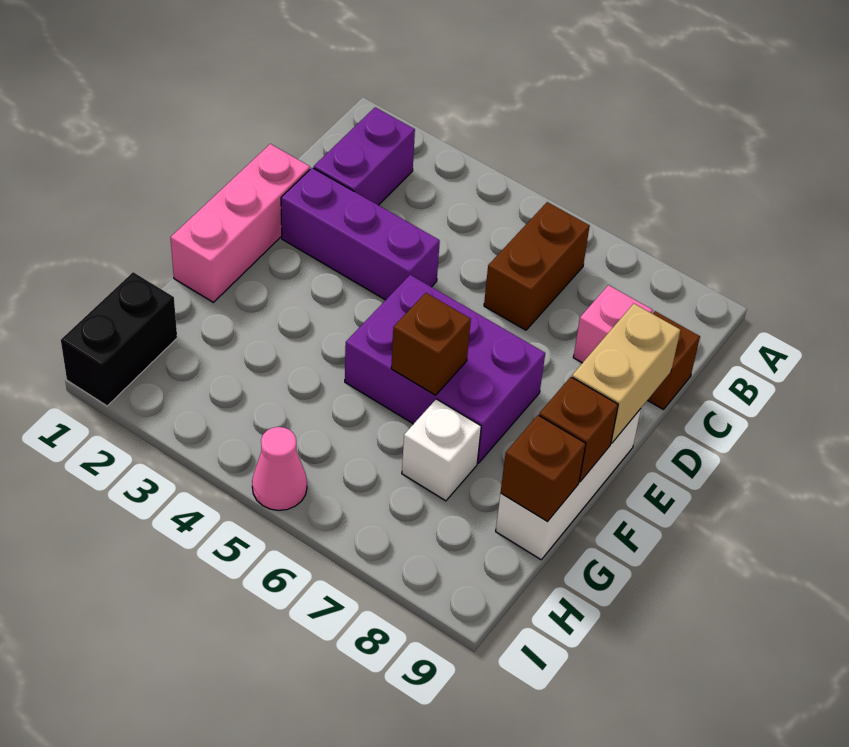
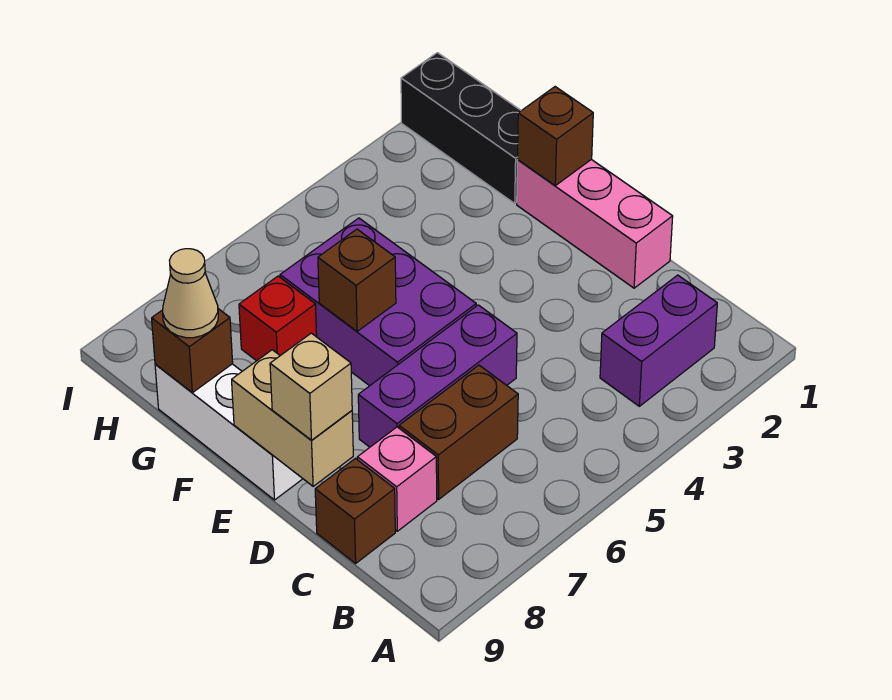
purple 1x2 brick [314,107,415,205] -> purple 1x2 brick turned to [600,275,717,406]
brown 1x2 brick [484,202,590,330] -> brown 1x2 brick turned to [399,365,518,500]
purple 1x3 brick [281,168,440,300] -> purple 1x3 brick moved to [358,305,517,447]
none -> tan 1x1 brick [270,333,352,440]
purple 2x3 brick [345,275,545,463] -> purple 2x3 brick turned to [280,218,476,386]
brown 1x1 brick [539,377,618,482] -> brown 1x1 brick moved to [518,87,593,186]
white 1x1 brick [402,399,481,501] -> red 1x1 brick [239,276,317,361]
none -> tan 1x1 cone [163,249,218,338]
black 1x2 brick [61,272,177,406] -> black 1x3 brick [401,53,521,203]
pink 1x1 cone [252,427,307,510] -> none

